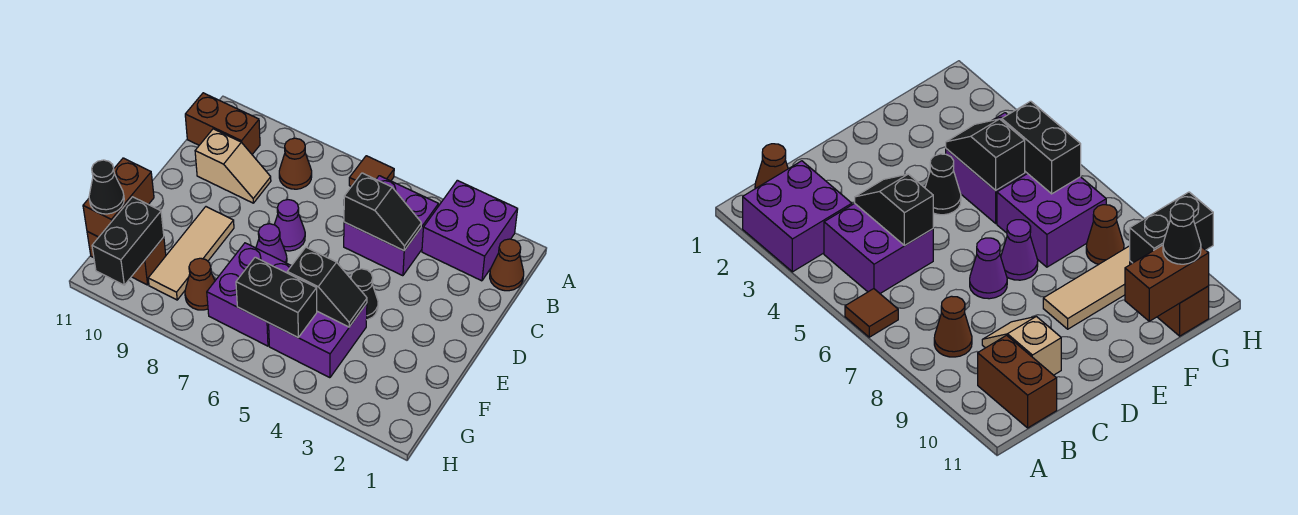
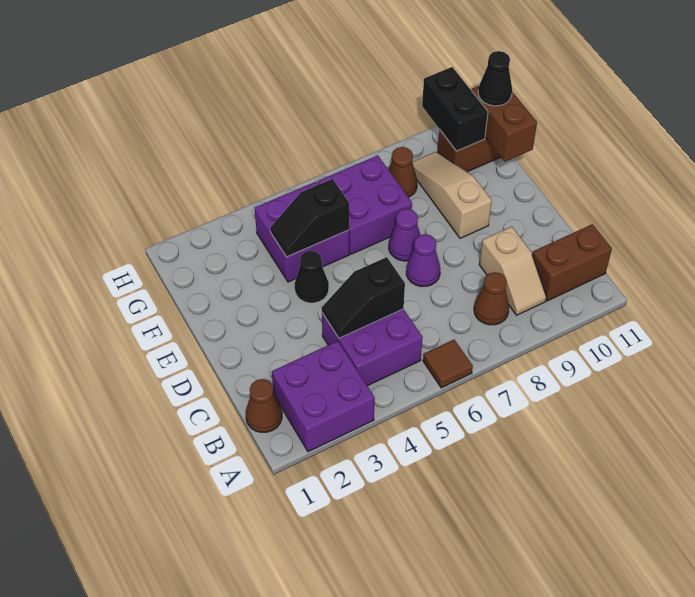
tan 1x2 slope [195,129,271,203] -> tan 1x2 slope turned to [479,227,546,315]
tan 1x3 tile [148,207,234,300] -> tan 1x3 slope [412,152,492,238]
black 1x2 brick [236,257,317,337] -> none

